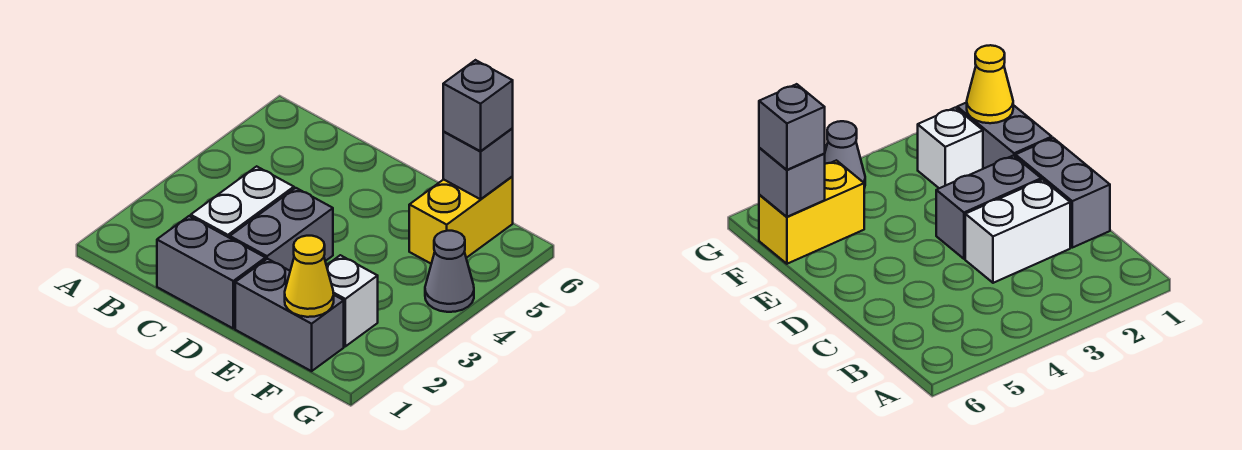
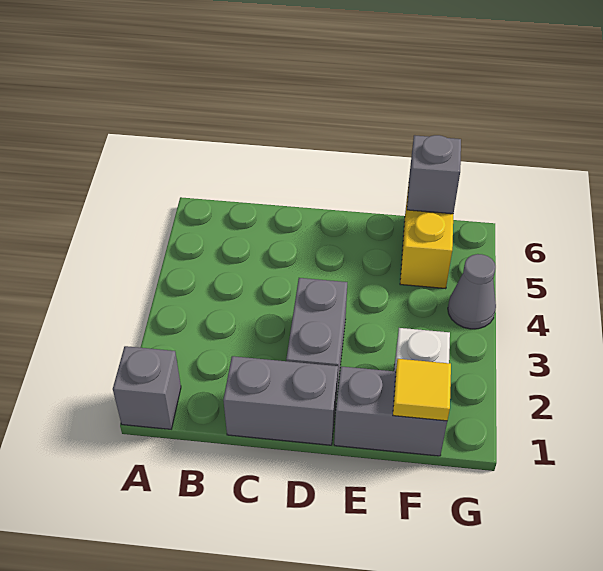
white 1x2 brick [191,166,294,238] -> none
yellow 1x1 cone [285,236,334,317] -> yellow 1x1 tile [393,359,451,421]
grey 1x1 brick [443,60,513,151] -> grey 1x1 brick moved to [113,346,181,429]

